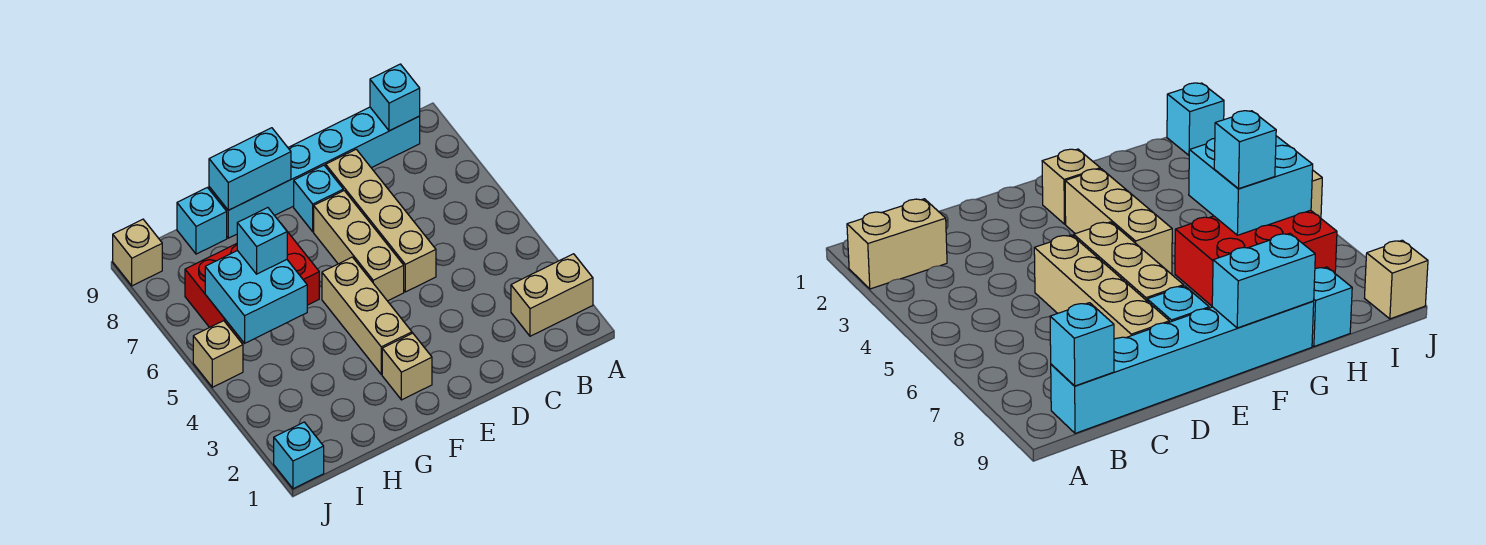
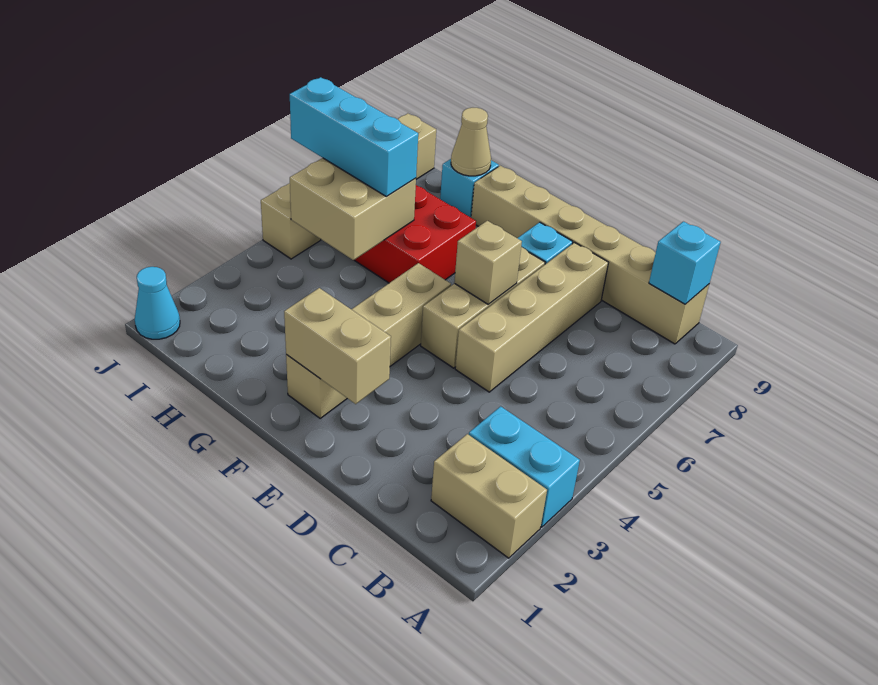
cyan 1x6 brick [209,107,420,238] -> tan 1x6 brick [471,166,709,344]
none -> tan 1x2 brick [284,288,391,404]
none -> tan 1x1 brick [454,221,522,304]
cyan 1x2 brick [209,128,291,210] -> cyan 1x2 brick moved to [469,406,580,527]
cyan 2x2 brick [205,250,307,343] -> tan 2x2 brick [290,158,416,260]
cyan 1x1 brick [237,208,287,274] -> cyan 1x3 brick [290,77,418,197]
none -> tan 1x1 cone [451,108,491,176]
cyan 1x1 brick [274,422,324,489] -> cyan 1x1 cone [135,267,180,339]

